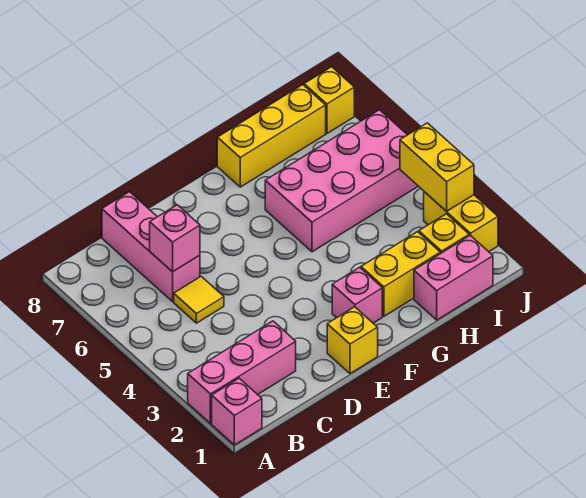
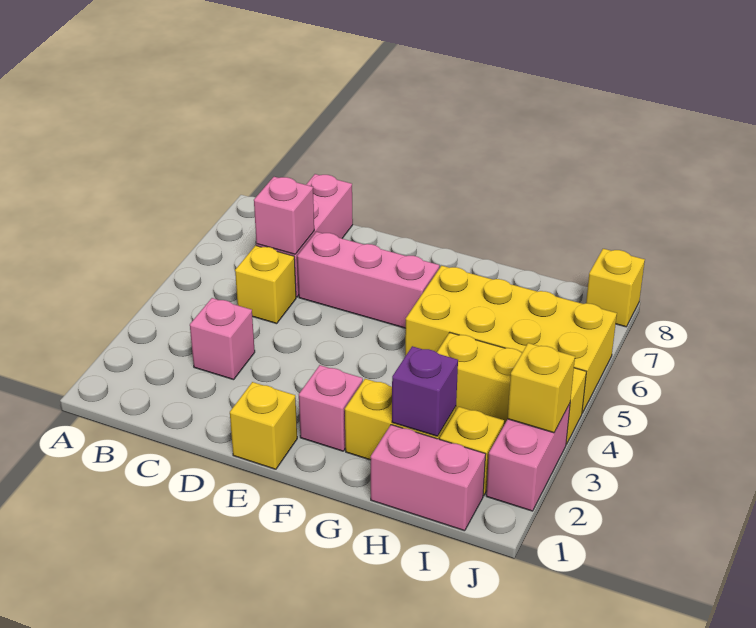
pink 1x1 brick [212,378,262,445] -> pink 1x1 brick moved to [190,298,255,380]
pink 1x3 brick [188,321,296,424] -> pink 1x3 brick moved to [297,232,439,328]
yellow 1x1 tile [174,276,224,323] -> yellow 1x1 brick [235,245,296,324]
pink 2x4 brick [265,110,418,252] -> yellow 2x4 brick [405,266,617,413]
yellow 1x3 brick [217,85,326,187] -> yellow 1x3 brick moved to [437,333,586,444]
none -> purple 1x1 brick [392,346,458,436]
yellow 1x2 brick [424,192,498,252] -> pink 1x2 brick [486,404,570,511]
yellow 1x2 brick [400,123,474,211] -> yellow 1x1 brick [508,343,575,433]

